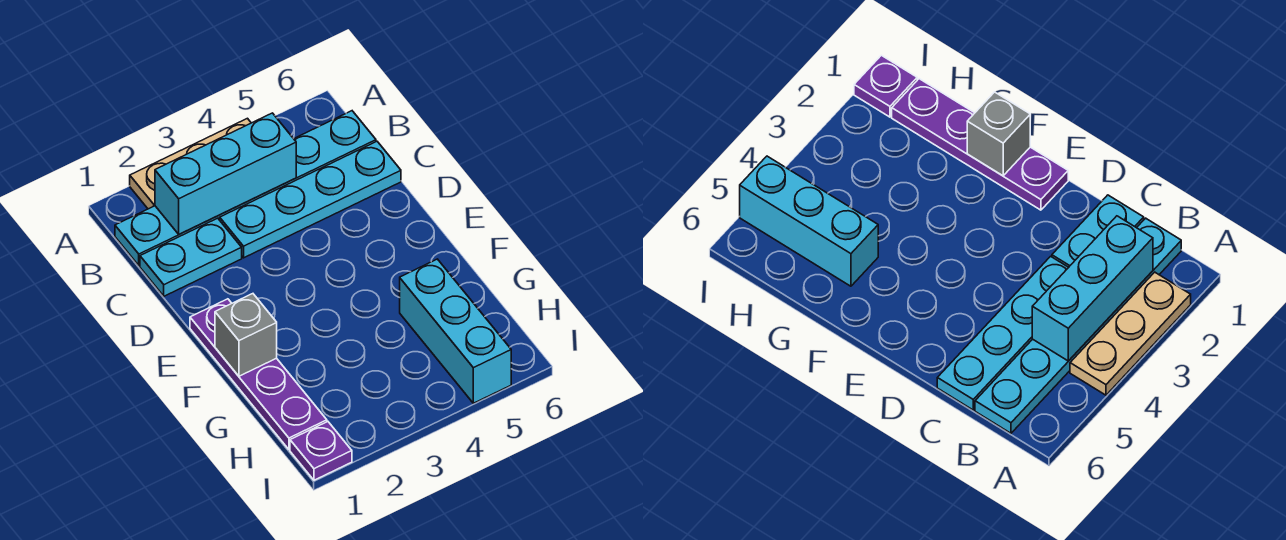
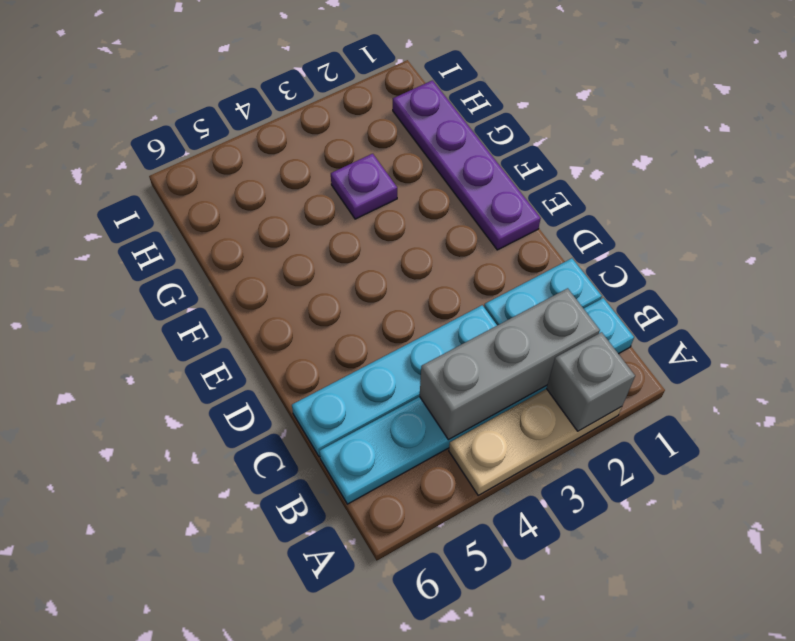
cyan 1x3 brick [155,113,296,234] -> grey 1x3 brick [420,288,600,440]
grey 1x1 brick [215,294,277,376] -> grey 1x1 brick moved to [546,332,635,431]
cyan 1x3 brick [400,259,511,403] -> none
purple 1x1 plate [290,422,352,480] -> purple 1x1 plate moved to [331,154,397,219]

